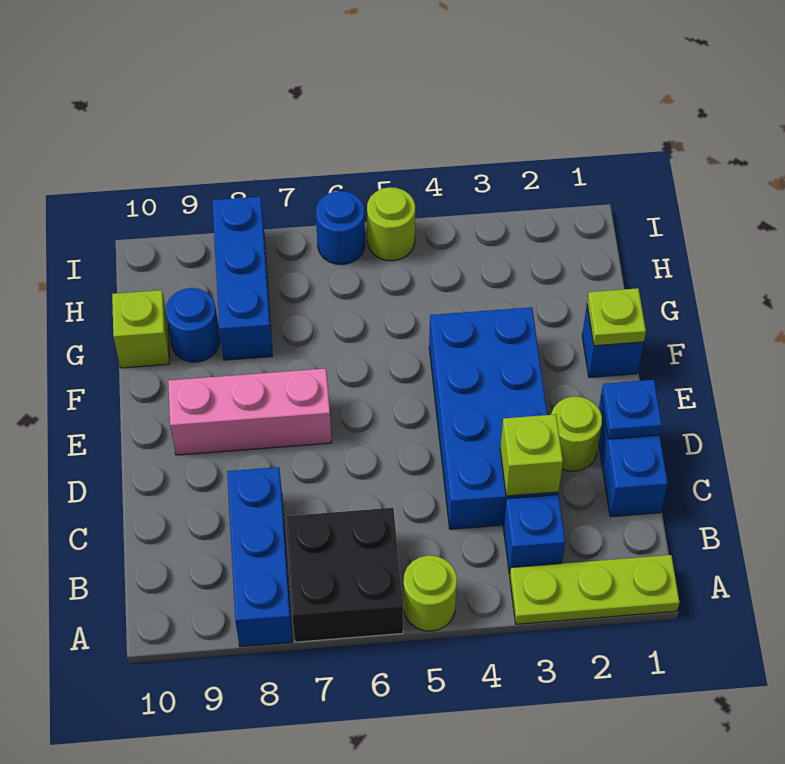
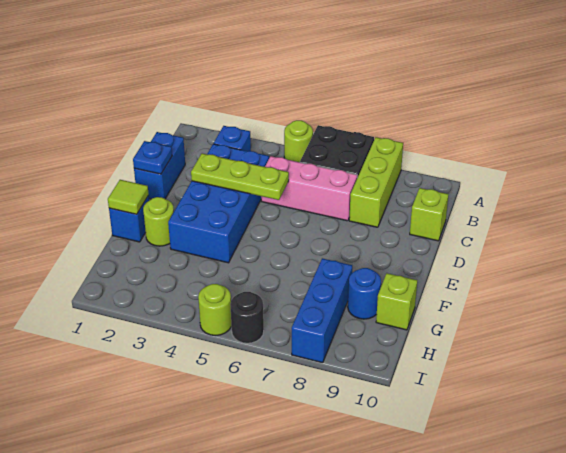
lime 1x3 plate [510,555,680,624] -> lime 1x3 plate moved to [191,153,289,200]
blue 1x3 brick [227,467,292,647] -> lime 1x3 brick [349,137,403,227]
lime 1x1 brick [500,414,563,496] -> lime 1x1 brick moved to [410,188,449,241]
lime 1x1 round brick [551,397,602,471] -> lime 1x1 round brick moved to [143,197,174,246]
pink 1x3 brick [168,368,332,455] -> pink 1x3 brick moved to [261,156,357,221]
lime 1x1 plate [587,288,646,346] -> lime 1x1 tile [108,180,149,214]
blue 1x1 round brick [316,191,365,264] -> black 1x1 round brick [230,292,264,343]

